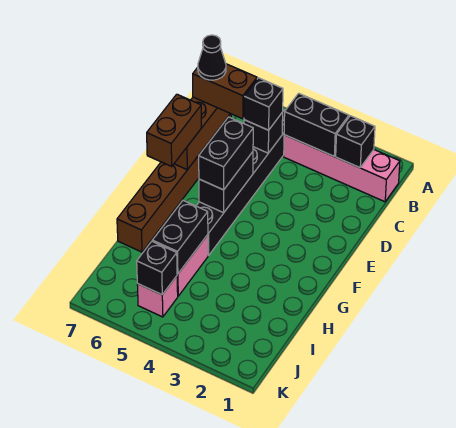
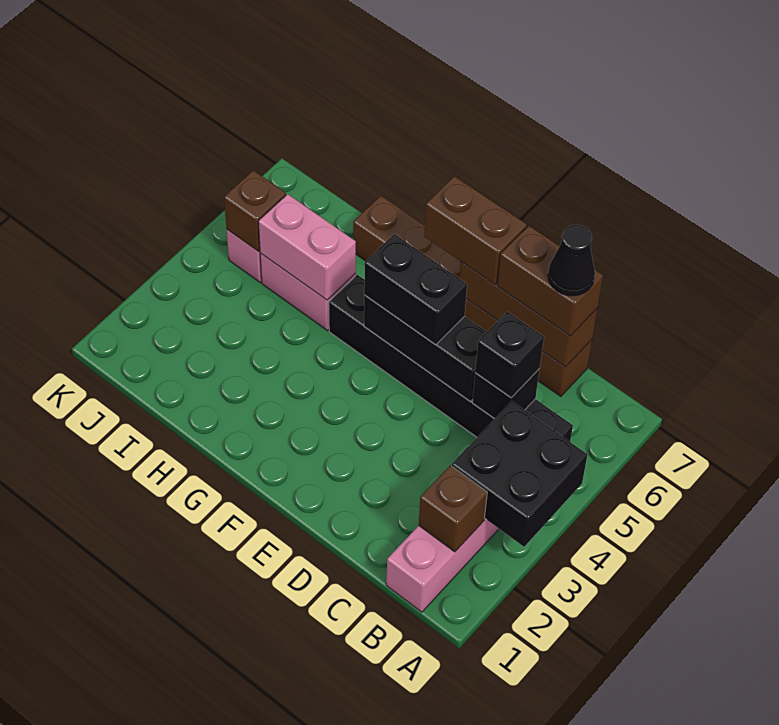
black 1x1 brick [336,116,375,168] -> brown 1x1 brick [419,465,487,552]
black 1x2 brick [284,93,349,156] -> black 2x2 brick [452,401,587,547]
brown 1x2 brick [193,64,257,119] -> brown 1x2 brick turned to [497,226,603,336]
black 1x2 brick [199,152,253,213] -> black 1x3 brick [364,295,486,401]
black 1x2 brick [152,201,208,274] -> pink 1x2 brick [258,194,356,300]
black 1x1 brick [137,241,177,295] -> brown 1x1 brick [224,170,286,251]

